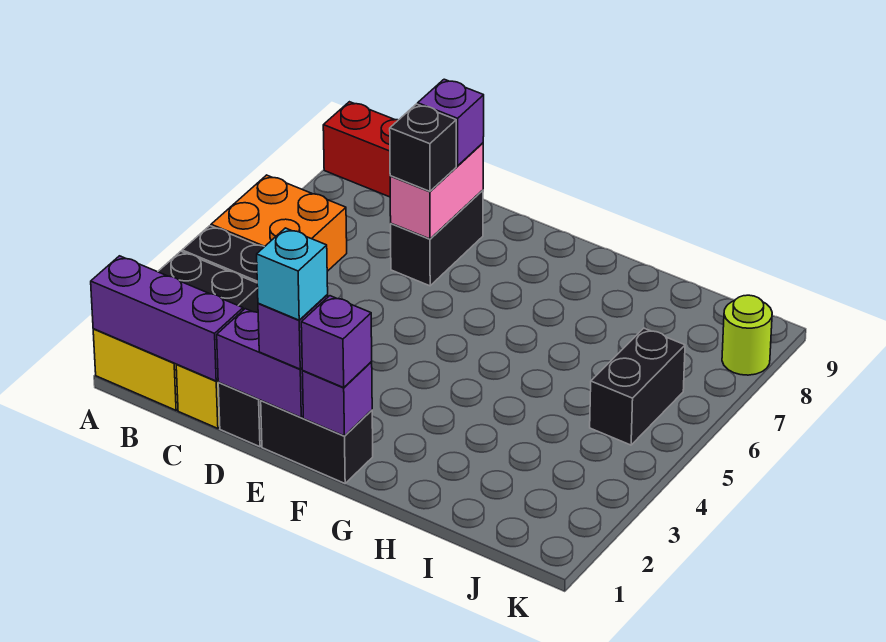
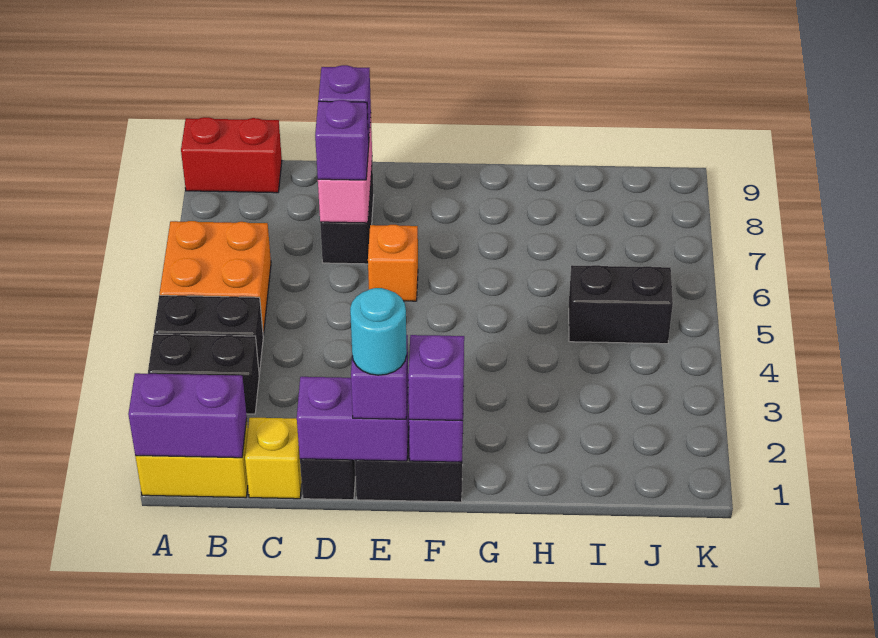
purple 1x3 brick [91,256,243,381] -> purple 1x2 brick [128,373,247,458]
black 1x1 brick [390,104,456,191] -> purple 1x1 brick [315,100,369,180]
cyan 1x1 brick [257,228,328,320] -> cyan 1x1 round brick [350,288,407,375]
none -> orange 1x1 brick [368,225,418,301]
black 1x2 brick [590,328,685,445] -> black 1x2 brick turned to [569,265,673,344]
lime 1x1 round brick [722,295,772,375] -> none

